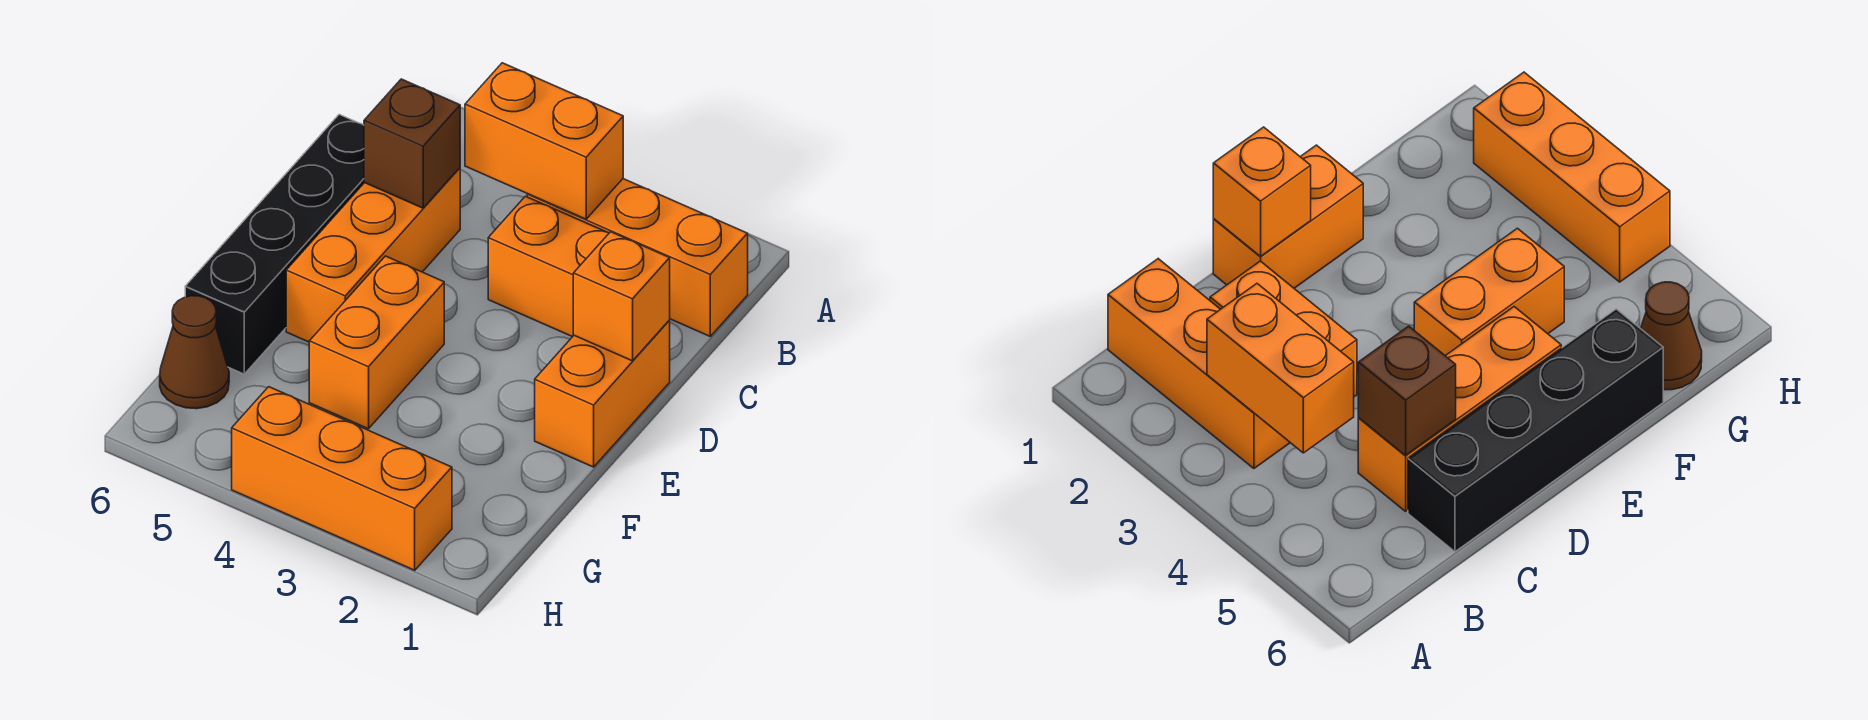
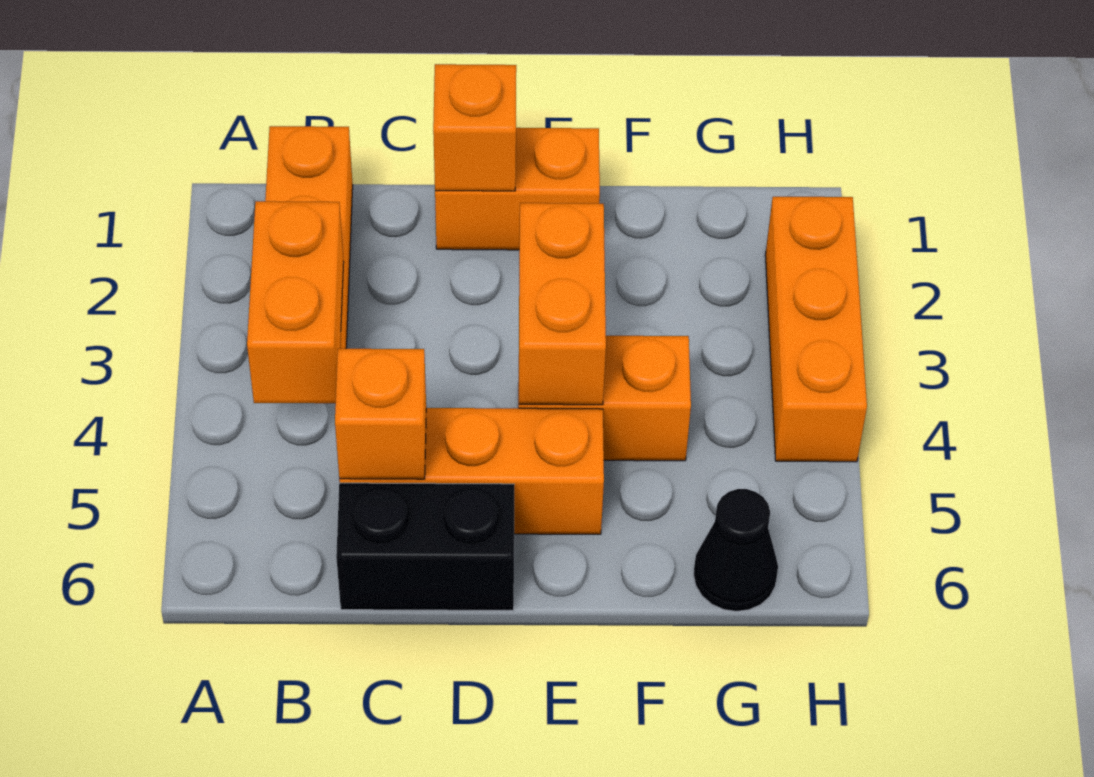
orange 1x2 brick [488,196,609,337] -> orange 1x2 brick moved to [519,203,606,405]
brown 1x1 brick [364,79,460,208] -> orange 1x1 brick [335,349,426,479]
black 1x4 brick [185,115,364,374] -> black 1x2 brick [336,483,514,610]
brown 1x1 cone [160,296,229,409] -> black 1x1 cone [693,489,778,611]

